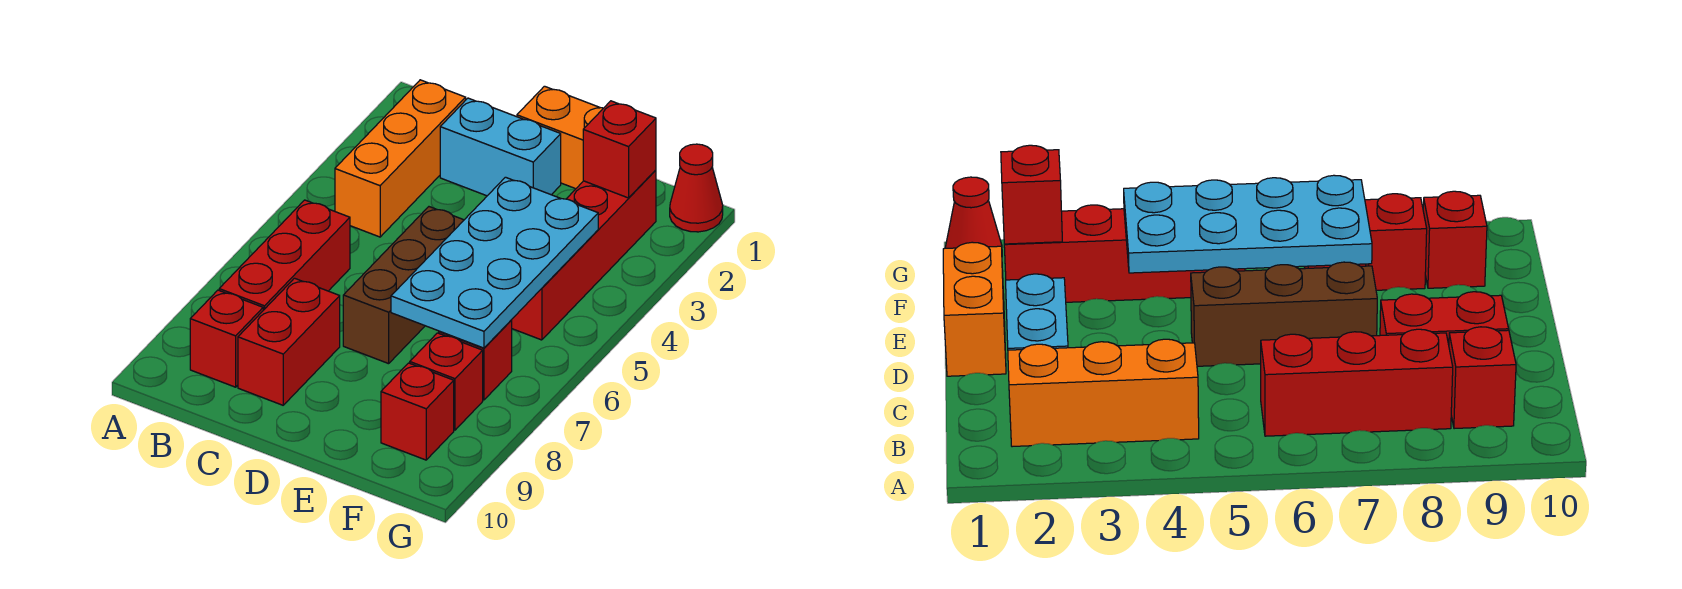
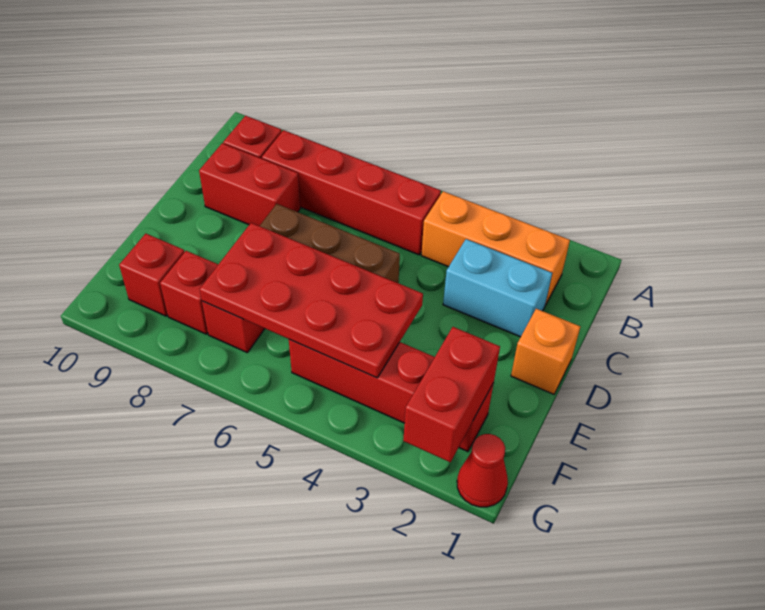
red 1x3 brick [219,200,350,310] -> red 1x4 brick [262,130,441,255]
cyan 1x2 brick [440,98,561,196] -> cyan 1x2 brick turned to [443,239,552,337]
orange 1x2 brick [517,86,603,189] -> orange 1x1 brick [511,309,580,394]
cyan 2x4 plate [391,177,598,348] -> red 2x4 plate [200,223,423,378]
red 1x1 brick [583,101,656,198] -> red 1x2 brick [403,327,500,462]

